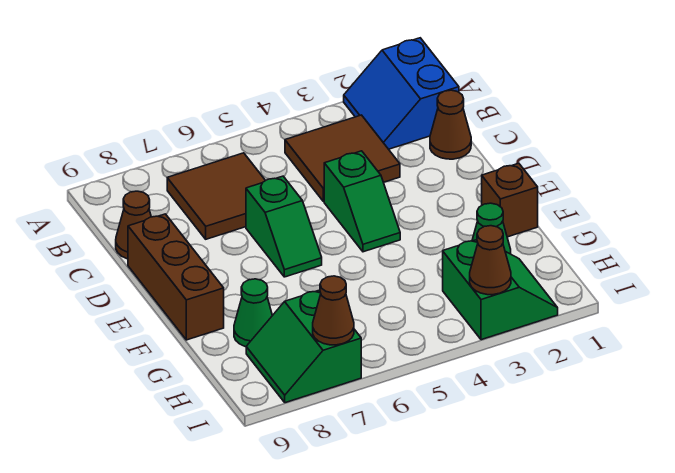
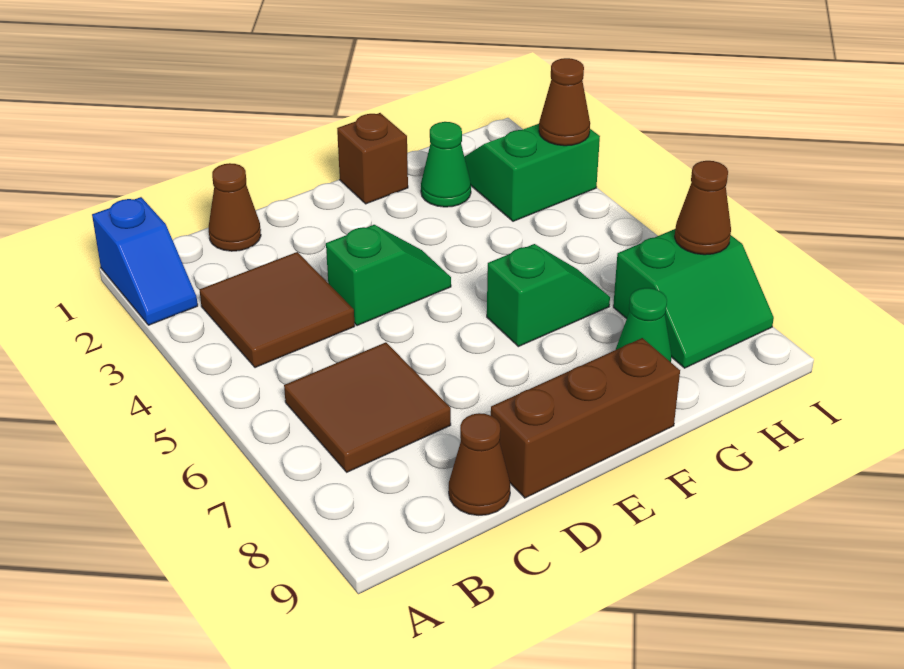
blue 2x2 slope [344,38,459,149] -> blue 1x2 slope [92,197,198,325]
green 1x2 slope [246,176,322,277] -> green 1x2 slope moved to [487,244,610,347]

